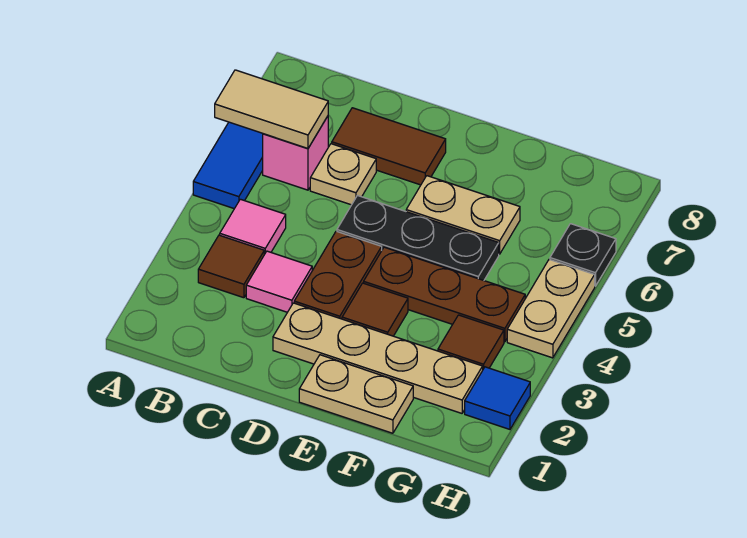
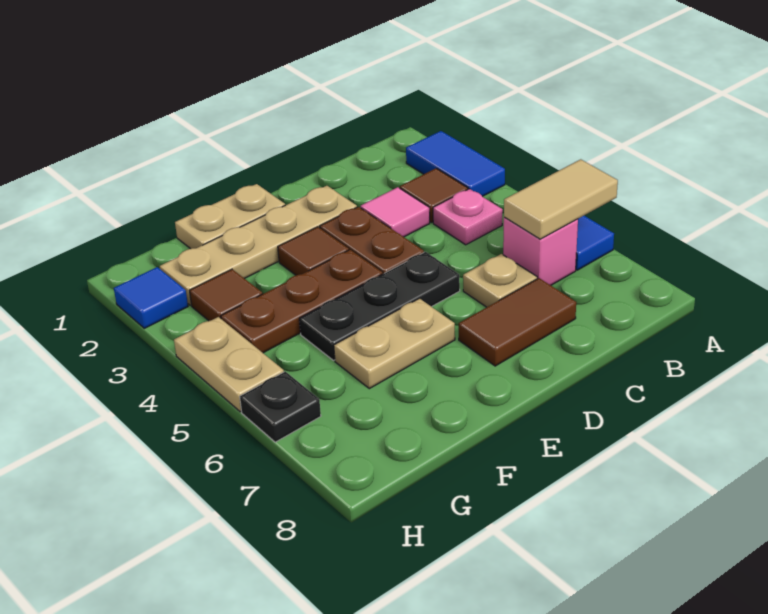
none -> blue 1x2 tile [406,131,505,196]
pink 1x1 tile [220,199,286,254] -> pink 1x1 plate [433,189,503,245]

